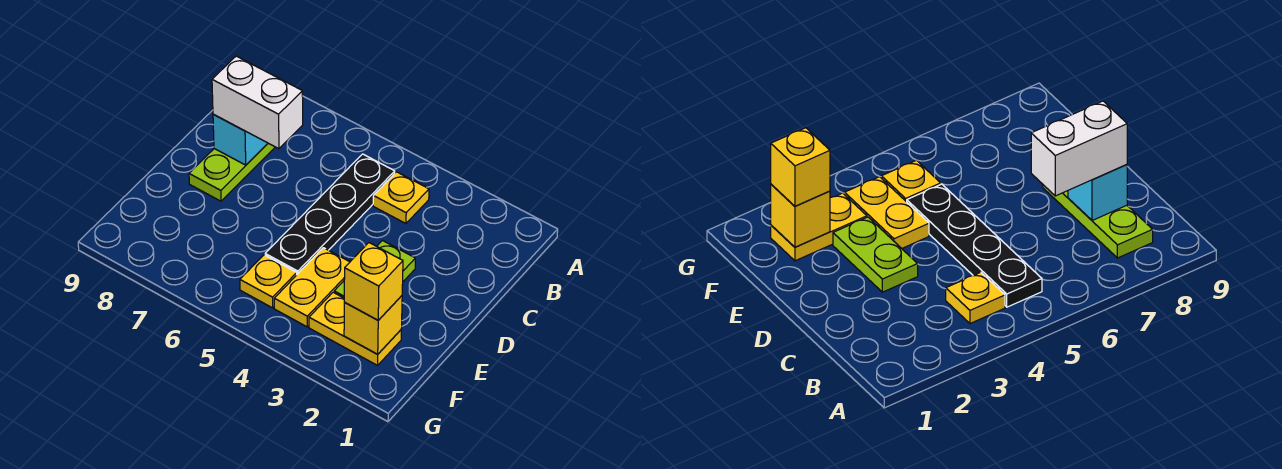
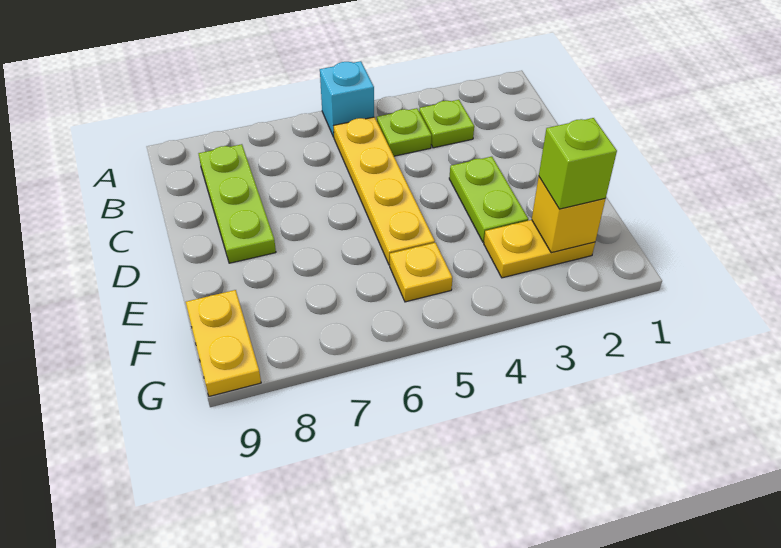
none -> lime 1x1 plate [419,100,474,148]
yellow 1x1 plate [373,172,429,224] -> lime 1x1 plate [377,108,432,156]
black 1x4 plate [265,154,395,274] -> yellow 1x4 plate [334,117,435,265]
white 1x2 brick [212,56,303,149] -> none
cyan 1x1 brick [213,114,268,165] -> cyan 1x1 brick moved to [320,61,374,137]
yellow 1x2 plate [274,248,350,327] -> yellow 1x2 plate moved to [186,290,261,396]
yellow 1x1 brick [344,243,403,320] -> lime 1x1 brick [539,118,617,209]

